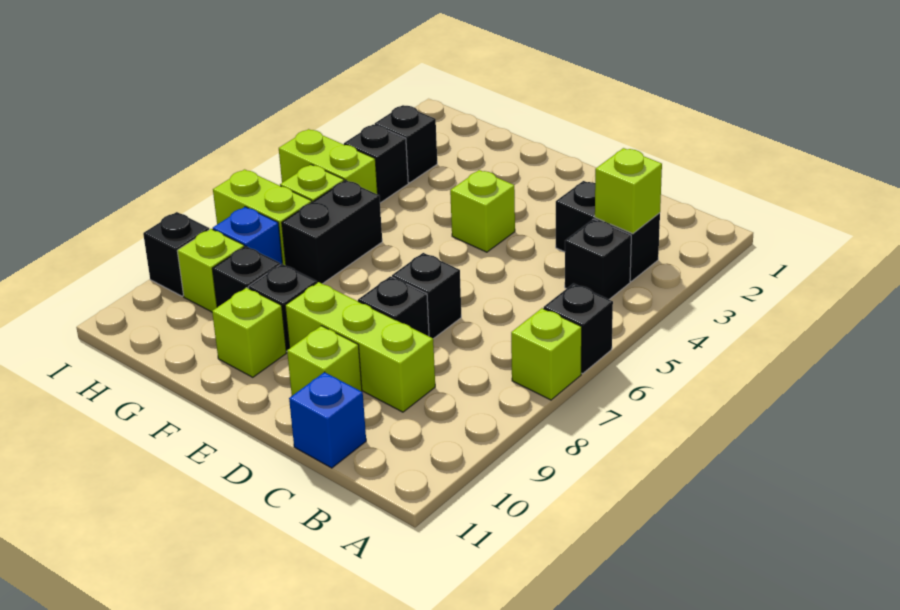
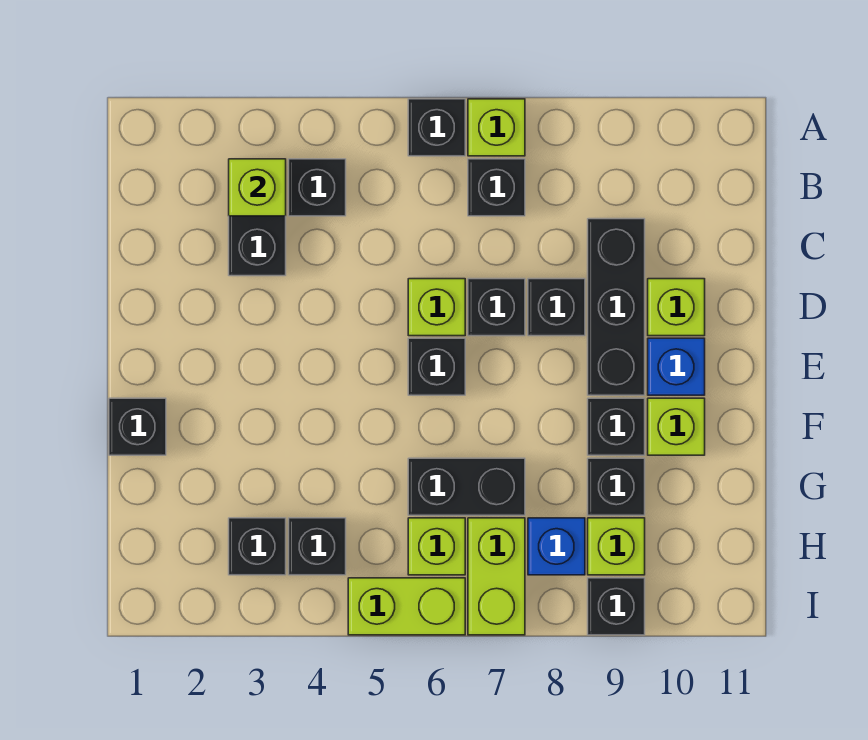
none -> black 1x1 brick [468,159,525,216]
lime 1x3 brick [285,282,435,412] -> black 1x3 brick [588,219,645,395]
blue 1x1 brick [289,372,366,468] -> blue 1x1 brick moved to [648,338,705,395]
lime 1x1 brick [450,170,515,252] -> lime 1x1 brick moved to [408,279,465,336]
none -> black 1x1 brick [408,338,465,395]
none -> black 1x1 brick [109,398,166,455]
lime 1x2 brick [279,129,378,194] -> lime 1x2 brick turned to [348,578,465,635]

